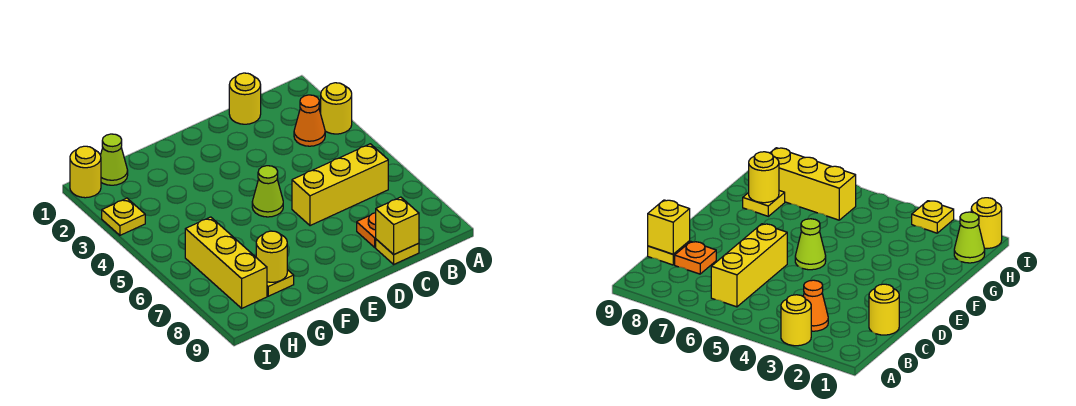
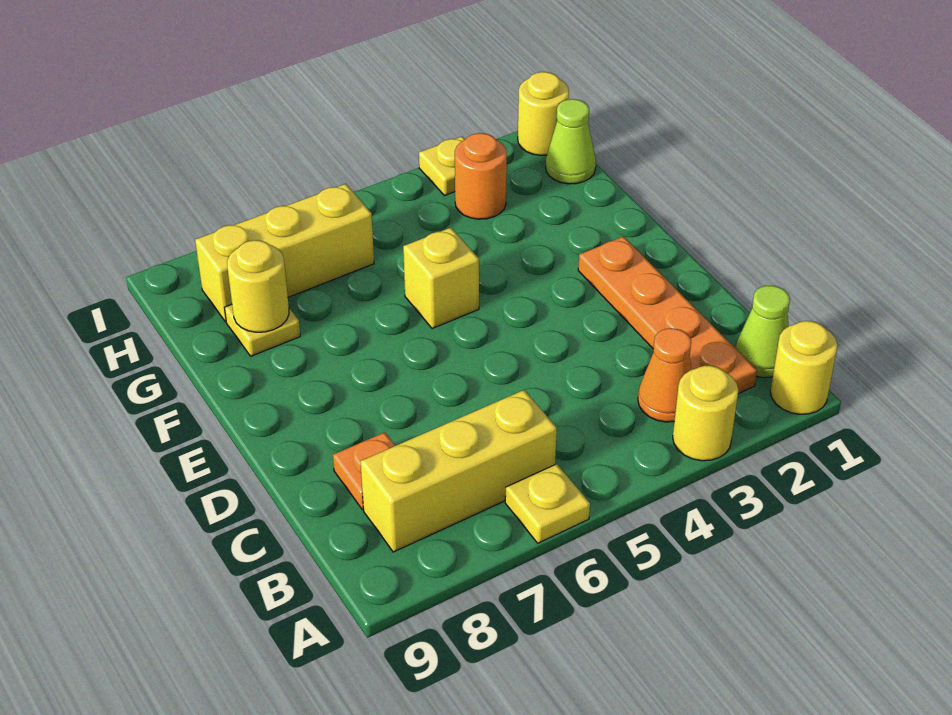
none -> orange 1x4 plate [578,236,757,394]
yellow 1x3 brick [292,144,388,226] -> yellow 1x3 brick turned to [360,390,557,552]
yellow 1x1 round brick [229,73,261,124] -> yellow 1x1 round brick moved to [770,321,837,414]
yellow 1x1 plate [376,239,419,264] -> yellow 1x1 plate moved to [505,464,590,543]
yellow 1x1 brick [376,197,419,255] -> yellow 1x1 brick moved to [403,228,479,329]
lime 1x1 cone [252,166,283,217] -> lime 1x1 cone moved to [736,286,790,378]
none -> orange 1x1 round brick [455,133,507,219]

